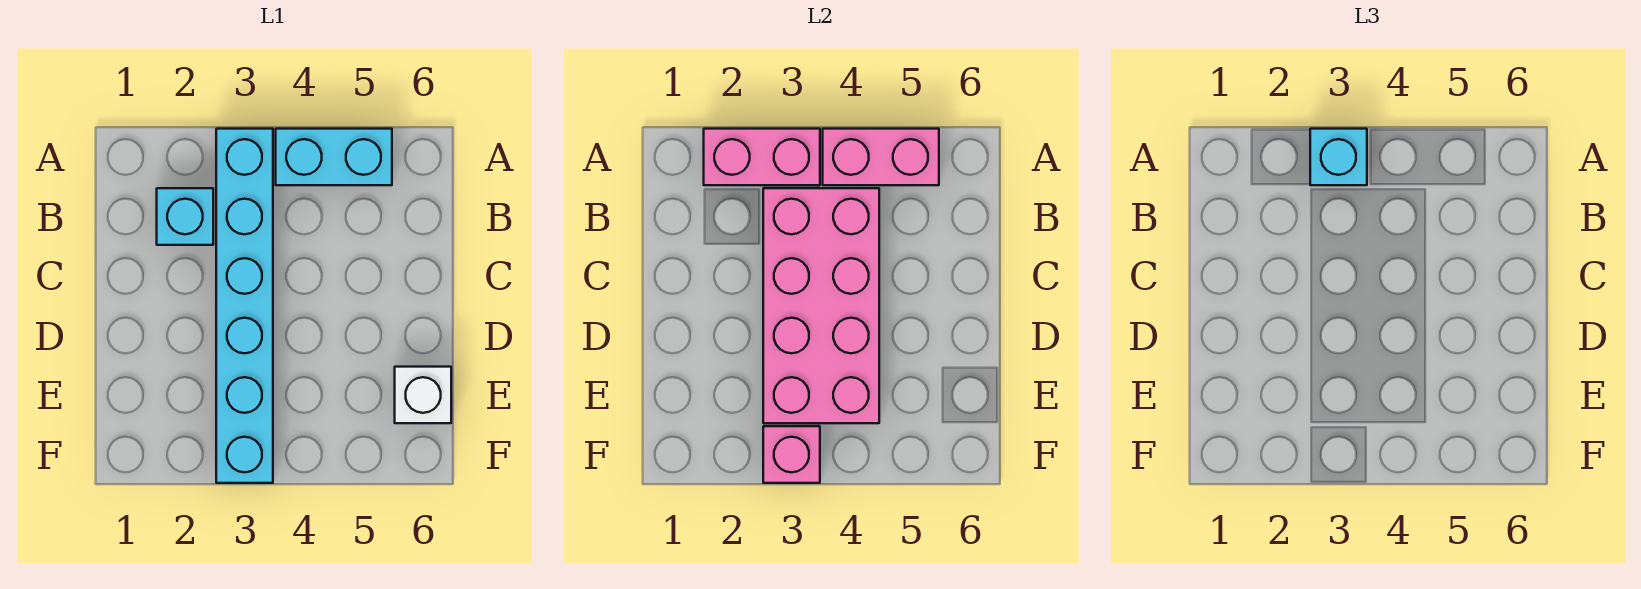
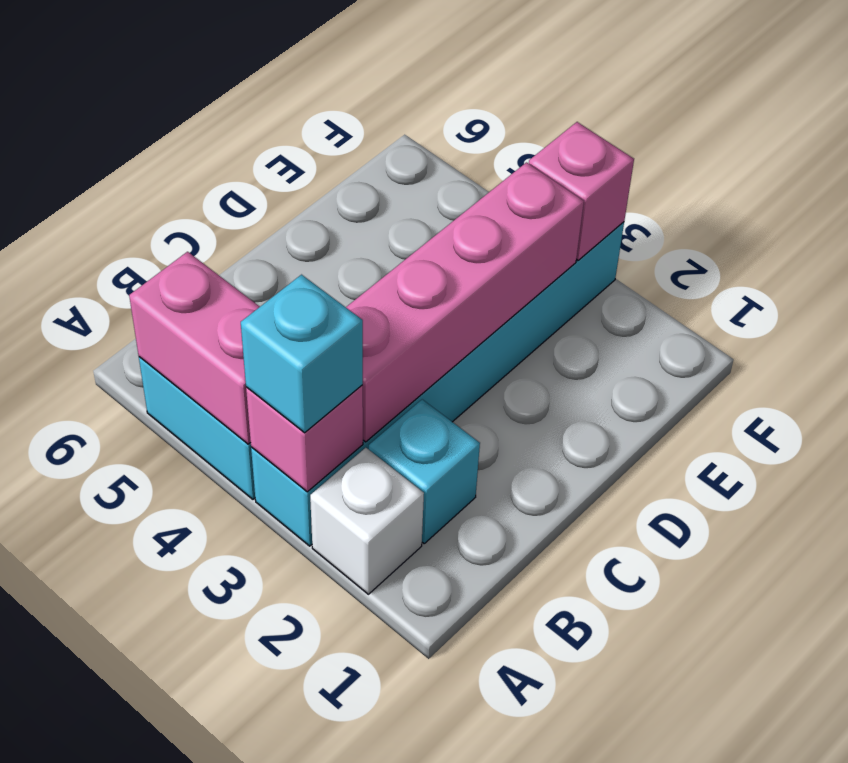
pink 1x2 brick [704,129,820,185] -> pink 1x1 brick [246,385,363,492]
pink 2x4 brick [763,188,879,423] -> pink 1x4 brick [346,162,584,442]
white 1x1 brick [395,367,451,423] -> white 1x1 brick moved to [310,448,424,594]

